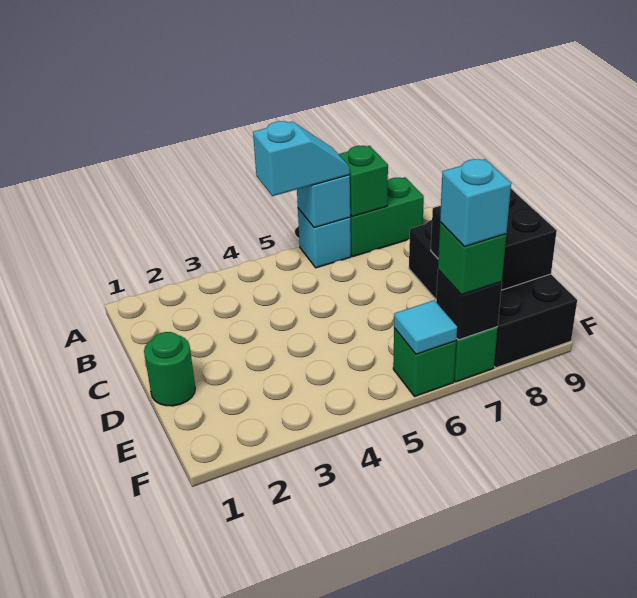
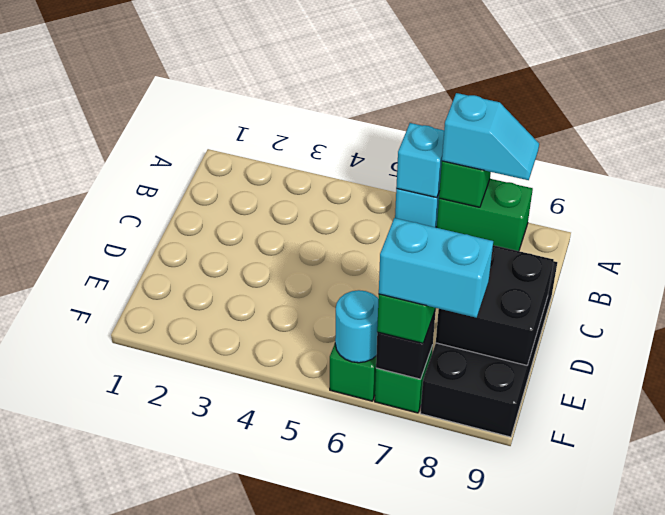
cyan 1x2 slope [253,121,350,196] -> cyan 1x2 slope moved to [442,93,539,180]
green 1x1 round brick [144,332,195,406] -> none
cyan 1x1 tile [394,300,457,354] -> cyan 1x1 round brick [335,290,378,363]
cyan 1x1 brick [440,159,511,247] -> cyan 1x2 brick [379,218,493,318]

